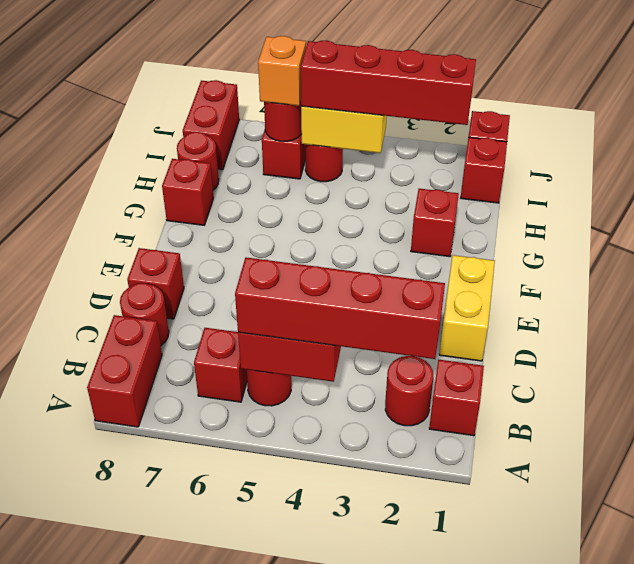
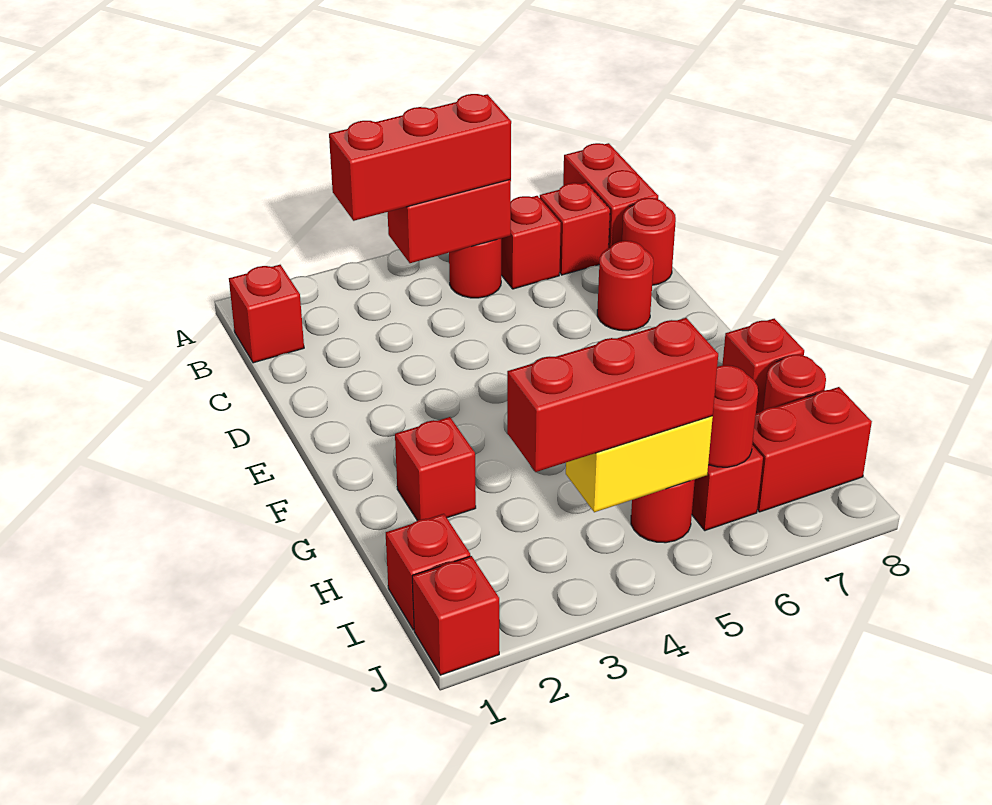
red 1x1 round brick [385,356,433,426] -> red 1x1 round brick moved to [597,241,654,331]
red 1x4 brick [235,257,445,359] -> red 1x3 brick [329,94,511,221]
yellow 1x2 brick [439,255,495,361] -> none
red 1x1 brick [127,248,184,319] -> red 1x1 brick moved to [540,183,610,275]
red 1x4 brick [301,40,476,125] -> red 1x3 brick [507,318,718,472]
orange 1x1 brick [258,36,306,106] -> none
red 1x2 brick [183,80,239,170] -> red 1x2 brick turned to [752,387,872,512]

